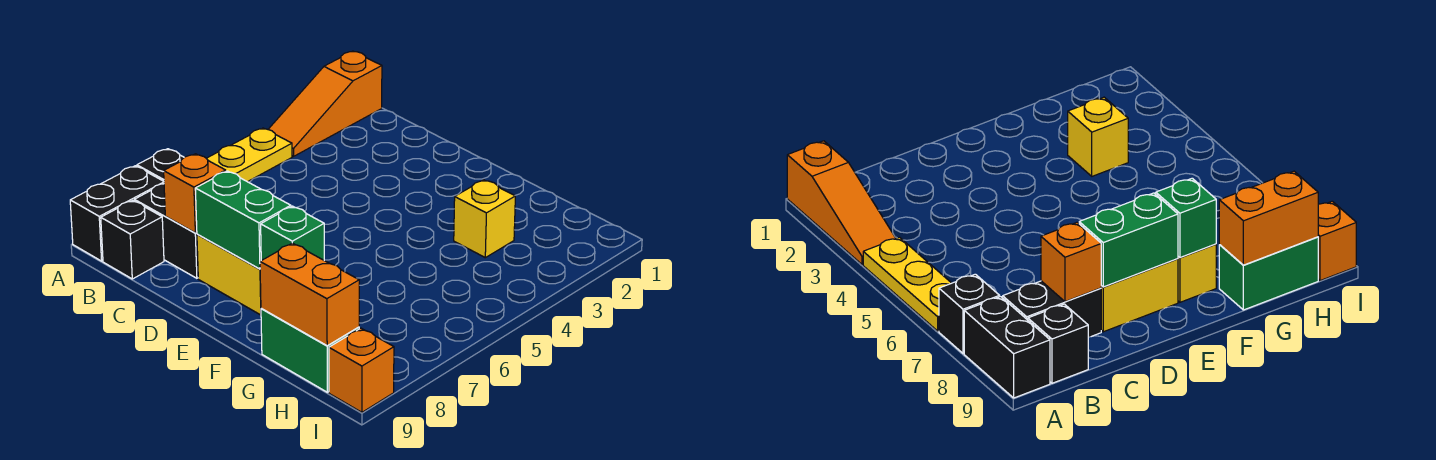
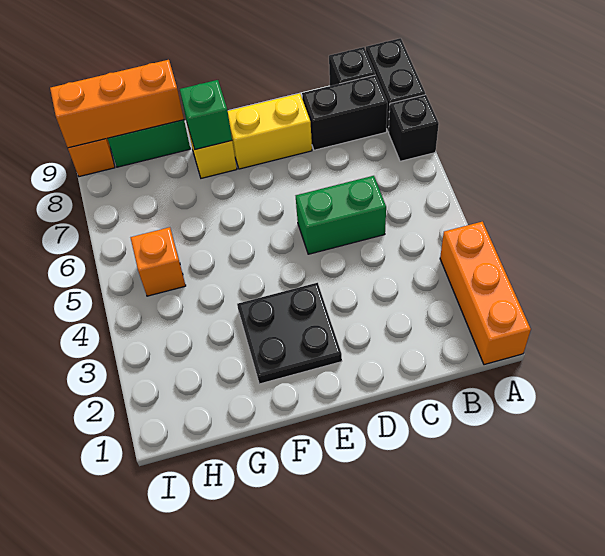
orange 1x3 slope [268,51,382,156] -> orange 1x3 brick [440,222,531,365]
yellow 1x3 plate [206,128,292,182] -> none
orange 1x1 brick [164,154,226,233] -> orange 1x1 brick moved to [131,227,186,296]
green 1x2 brick [195,171,291,269] -> green 1x2 brick moved to [296,176,386,254]
none -> black 2x2 plate [237,283,342,384]
yellow 1x1 brick [454,180,515,258] -> none
orange 1x2 brick [260,243,359,346] -> orange 1x3 brick [50,60,184,148]

